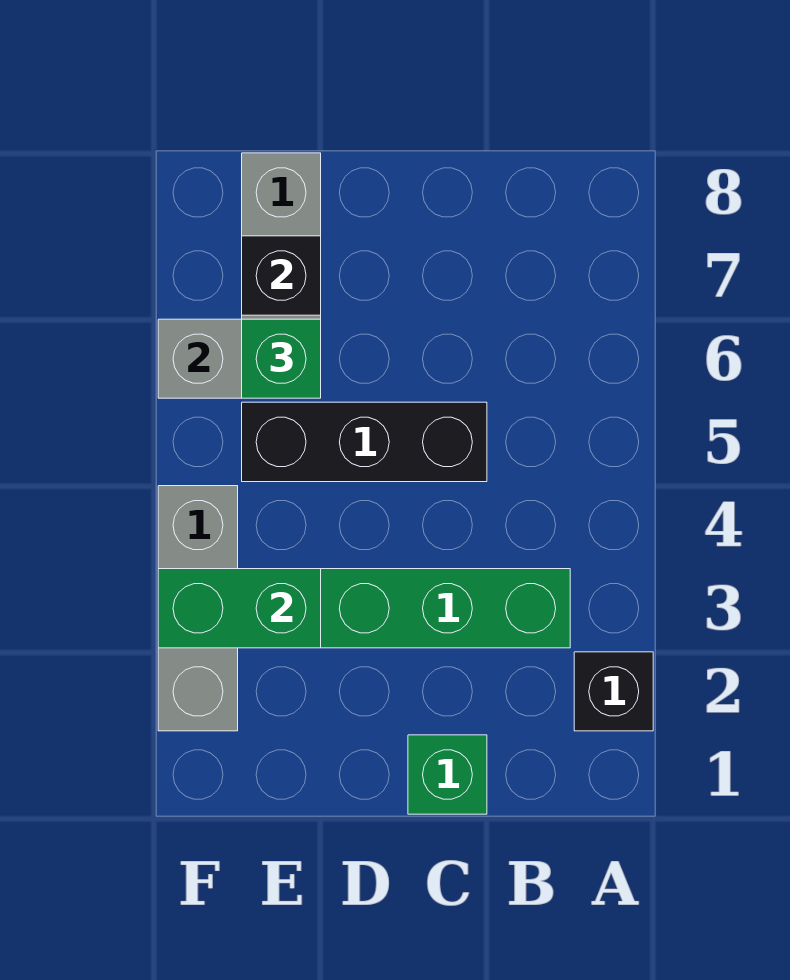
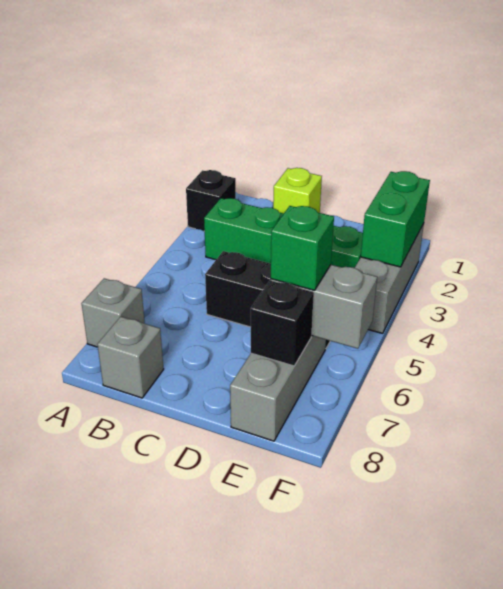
none -> grey 1x1 brick [81,278,145,347]
none -> grey 1x1 brick [97,317,164,398]
green 1x1 brick [408,735,487,814] -> lime 1x1 brick [273,168,322,213]
green 1x2 brick [158,569,321,648] -> green 1x2 brick turned to [361,171,430,267]

